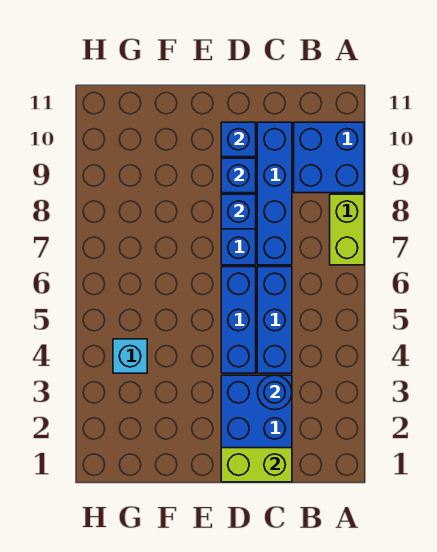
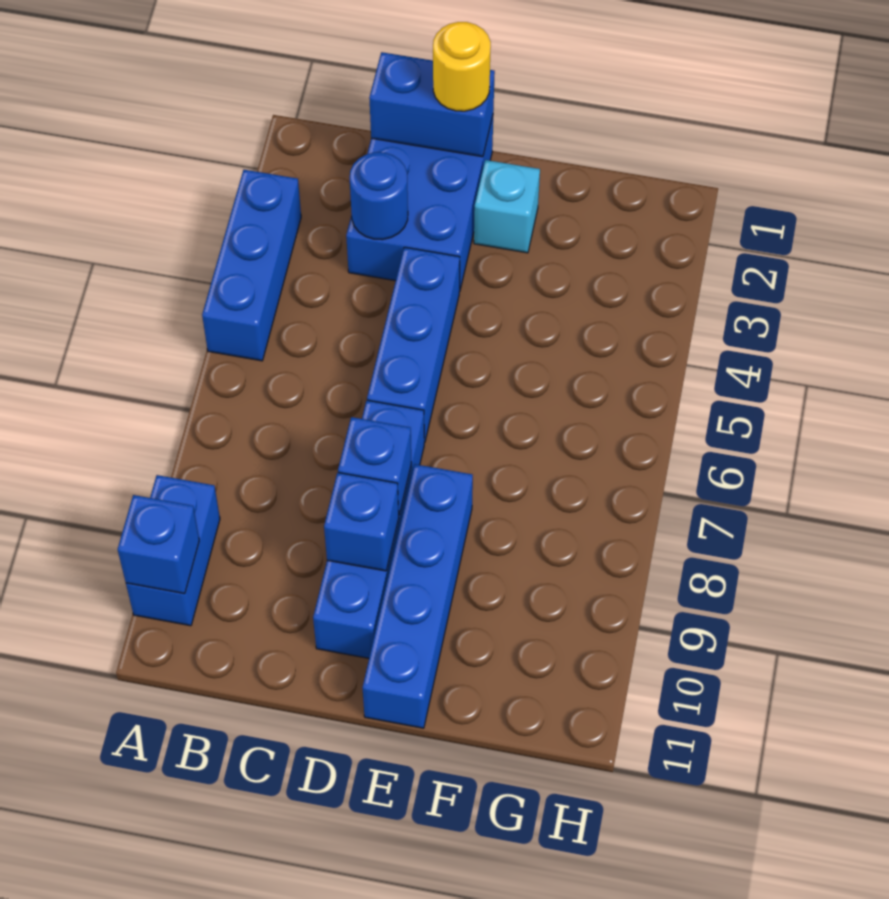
lime 1x2 brick [330,194,364,265] -> none
blue 2x2 brick [294,122,364,193] -> blue 1x2 brick [126,475,220,626]
lime 1x2 brick [221,448,292,482] -> blue 1x2 brick [369,52,495,157]
blue 1x3 brick [257,267,292,373] -> blue 1x3 brick moved to [202,170,301,361]
blue 1x4 brick [257,122,292,265] -> blue 1x4 brick moved to [363,464,473,728]
none -> yellow 1x1 round brick [433,22,491,111]
blue 1x1 brick [221,122,256,157] -> blue 1x1 brick moved to [118,495,199,594]
cyan 1x1 brick [113,339,147,373] -> cyan 1x1 brick moved to [474,160,540,253]

